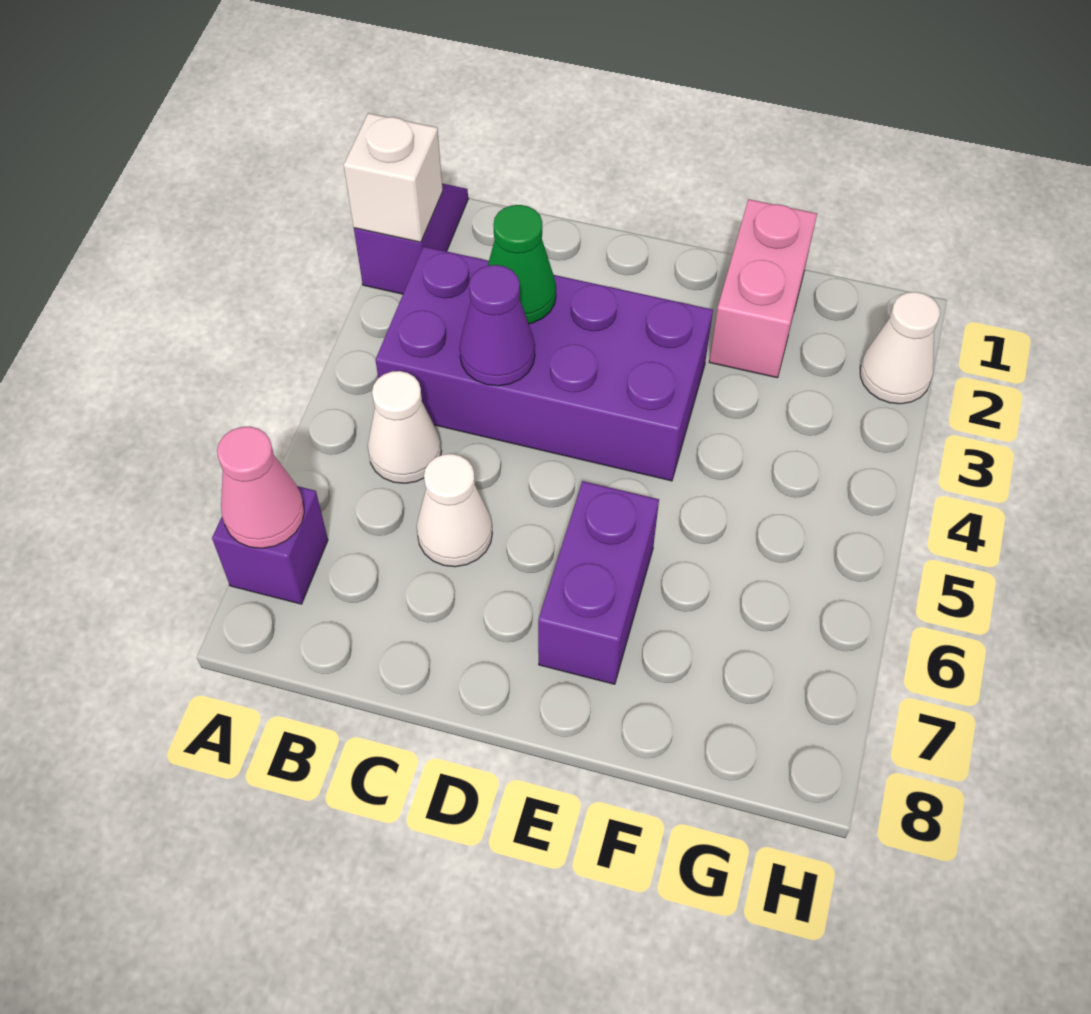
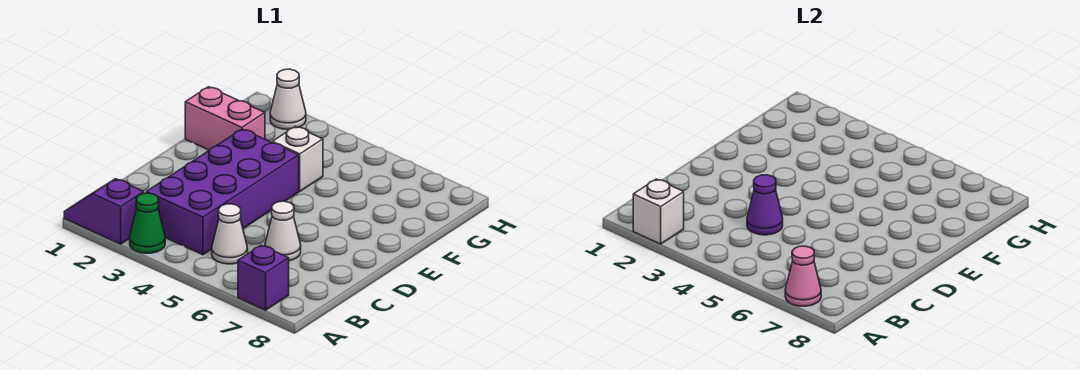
green 1x1 cone [488,205,556,324] -> green 1x1 cone moved to [130,193,165,253]
purple 1x2 brick [538,481,659,684] -> none
none -> white 1x1 brick [272,126,323,191]

